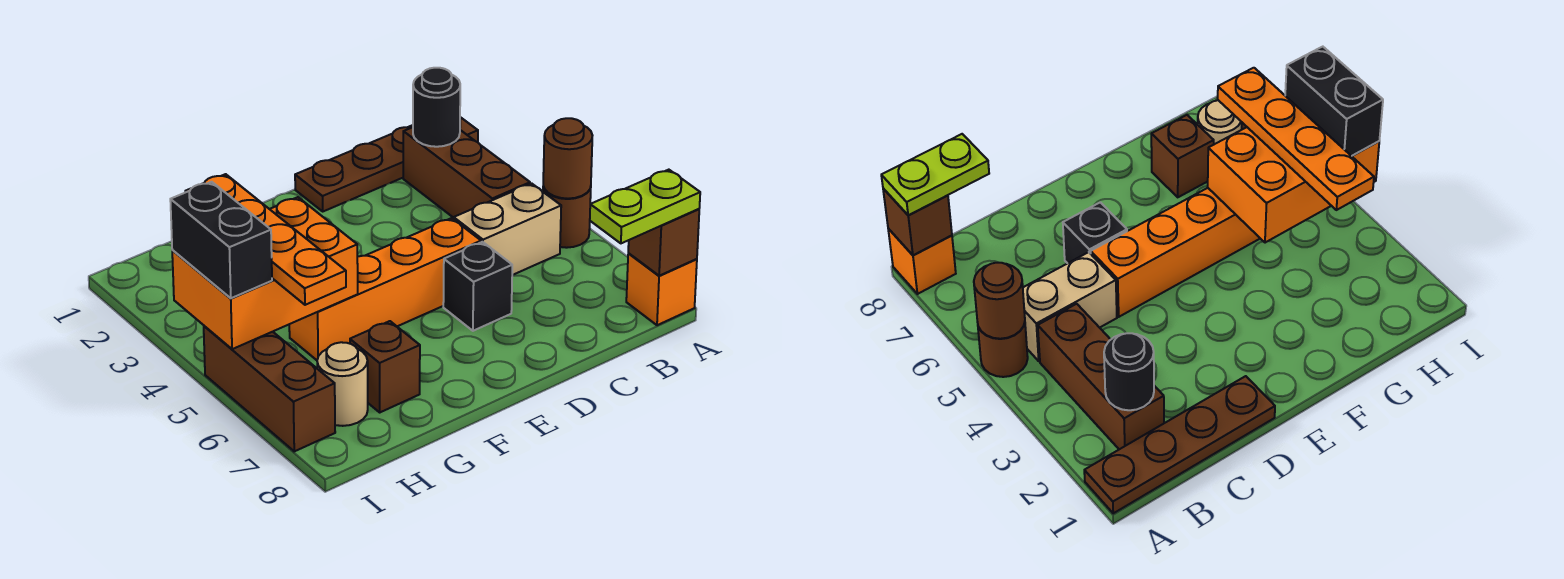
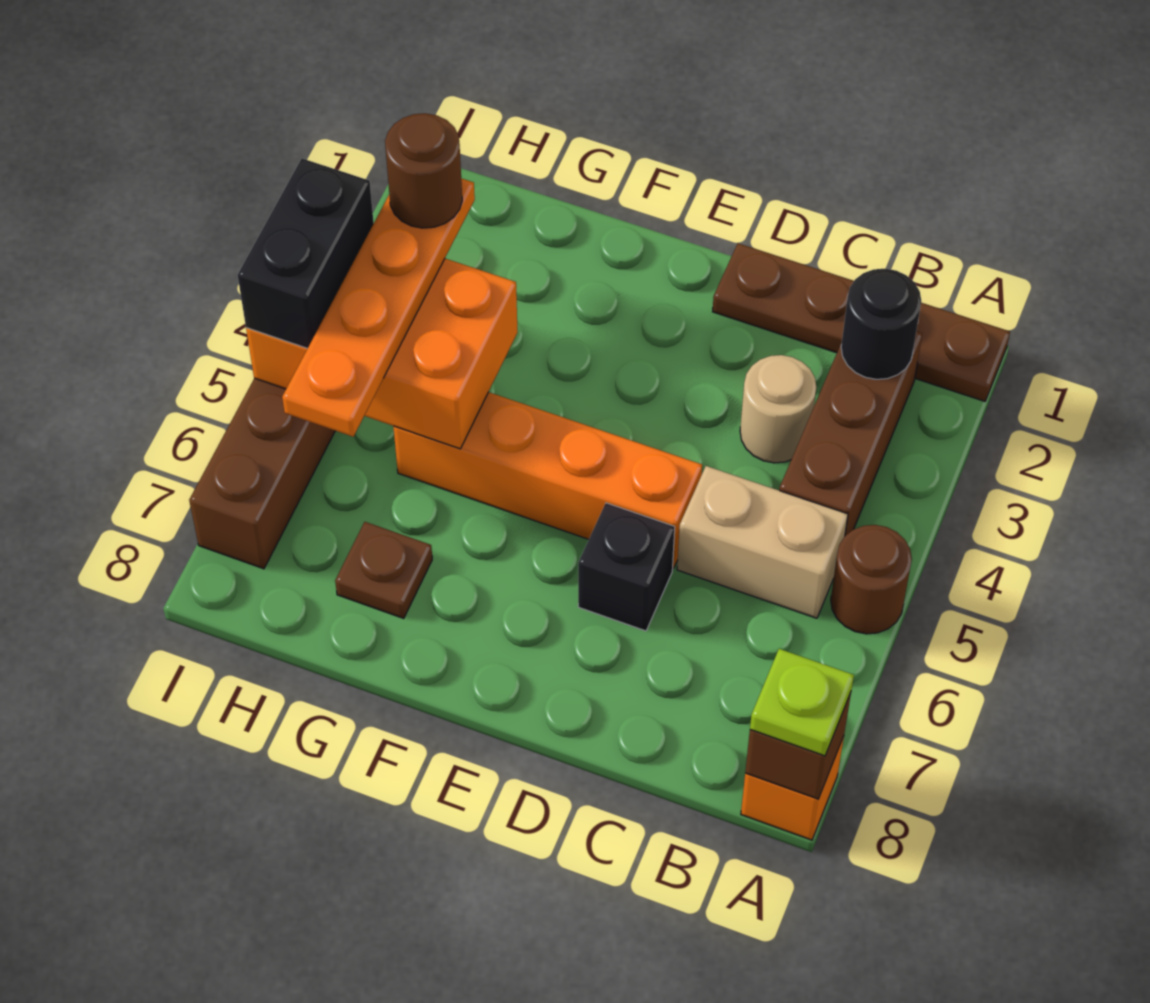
brown 1x1 round brick [543,118,593,199] -> brown 1x1 round brick moved to [385,113,462,228]
lime 1x2 plate [590,170,700,243] -> lime 1x1 plate [750,649,854,756]
brown 1x1 brick [350,321,420,412] -> brown 1x1 plate [335,522,432,618]
tan 1x1 round brick [317,342,368,426] -> tan 1x1 round brick moved to [740,355,816,463]

